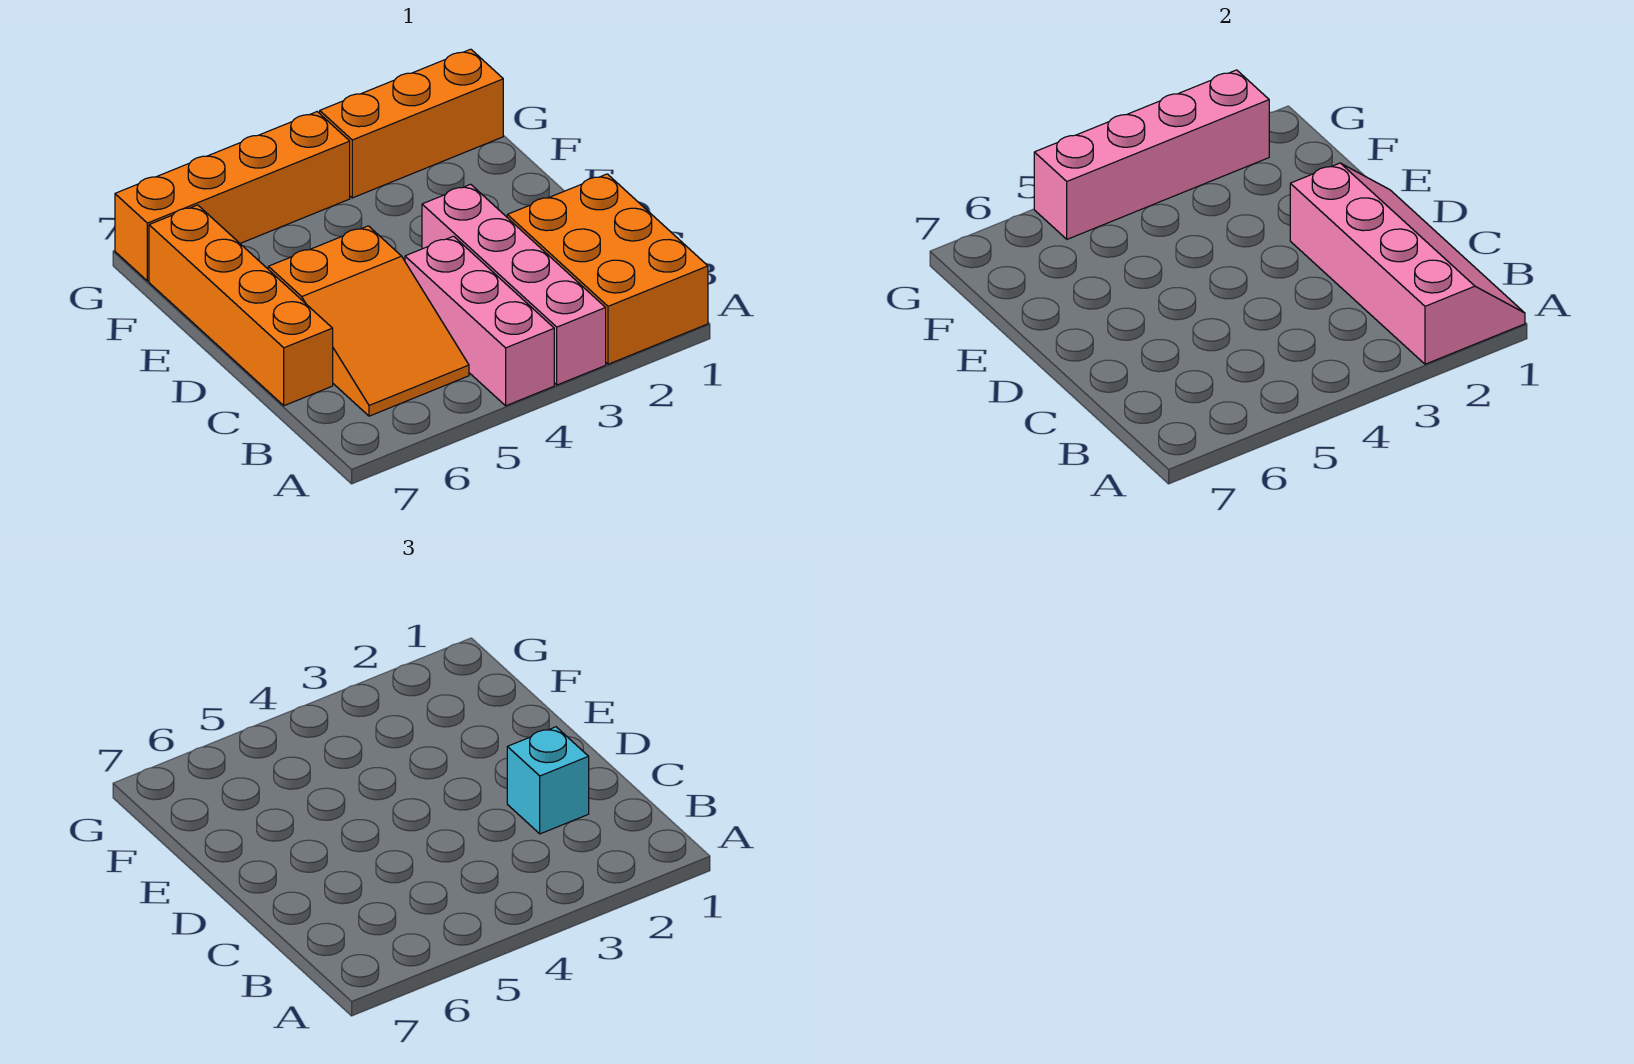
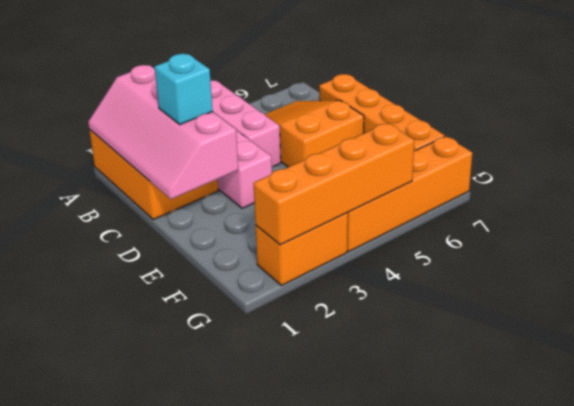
orange 1x3 brick [320,49,503,198] -> orange 1x2 brick [256,213,348,286]
pink 1x4 brick [1034,70,1269,239] -> orange 1x4 brick [254,123,414,245]

